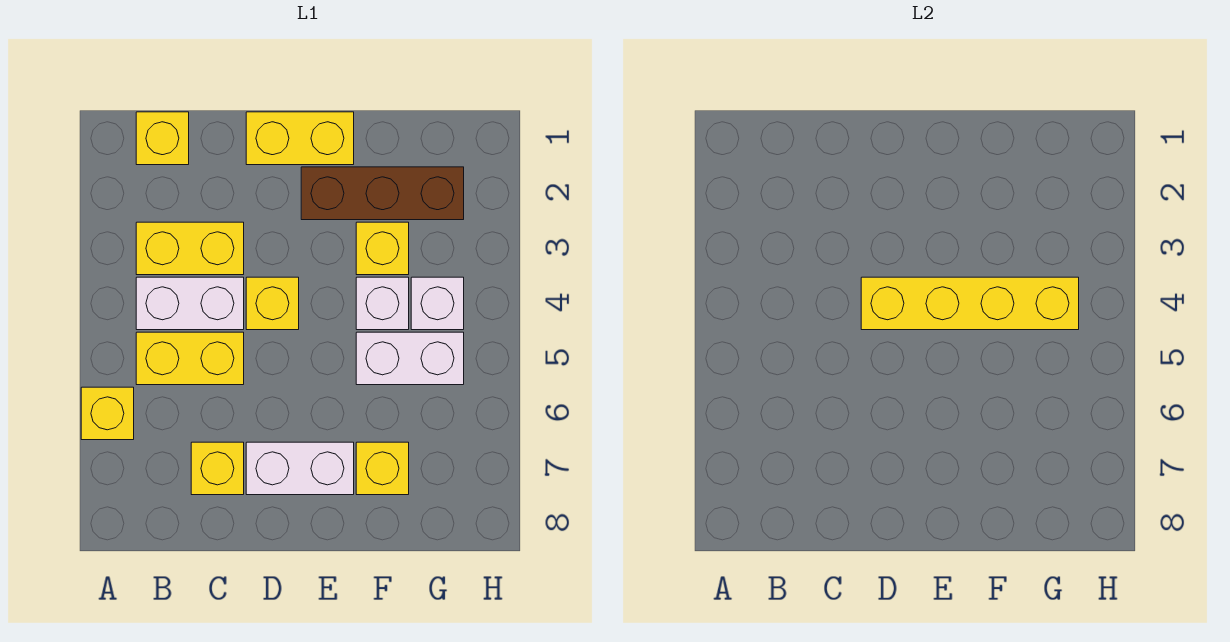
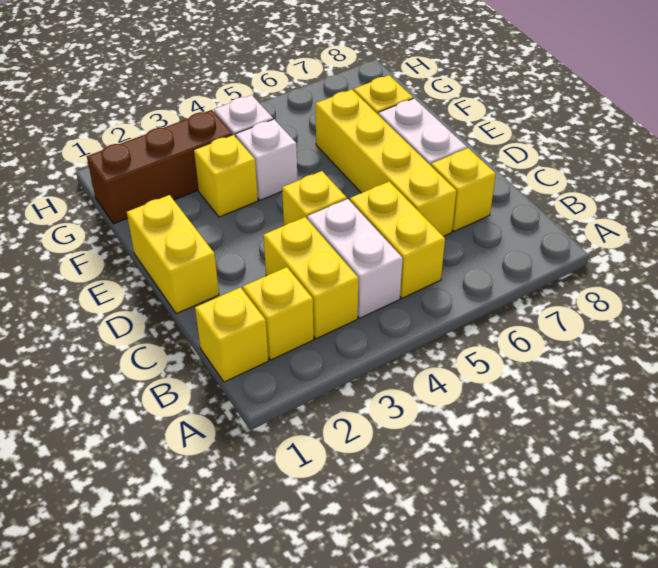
yellow 1x1 brick [81,387,134,440] -> yellow 1x1 brick moved to [243,267,314,360]
yellow 1x4 brick [861,277,1079,330] -> yellow 1x4 brick moved to [315,89,456,236]
brown 1x3 brick [301,167,464,220] -> brown 1x3 brick turned to [87,110,233,224]
white 1x2 brick [356,332,464,385] -> none

